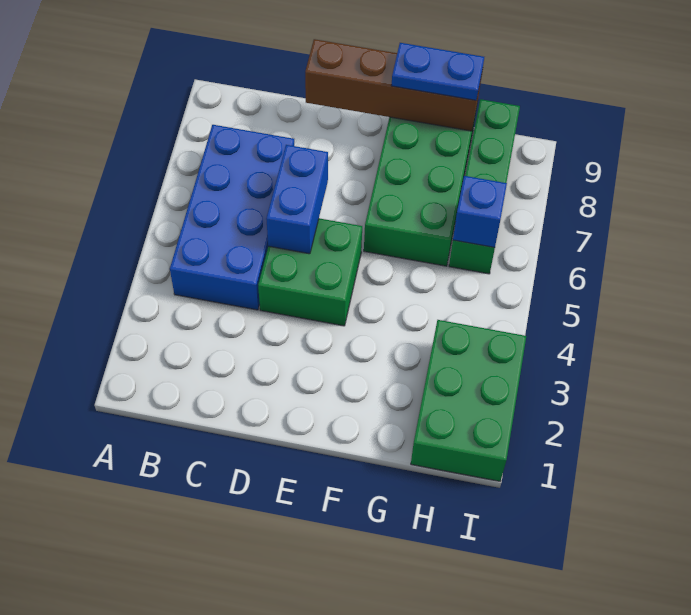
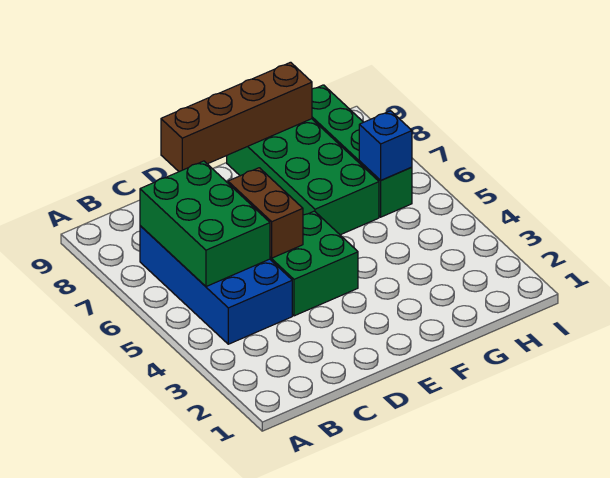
blue 1x2 brick [266,145,328,254] -> brown 1x2 brick [228,168,303,258]
blue 1x2 plate [391,43,484,100] -> none
green 2x3 brick [411,320,526,481] -> green 2x3 brick moved to [140,161,270,287]

